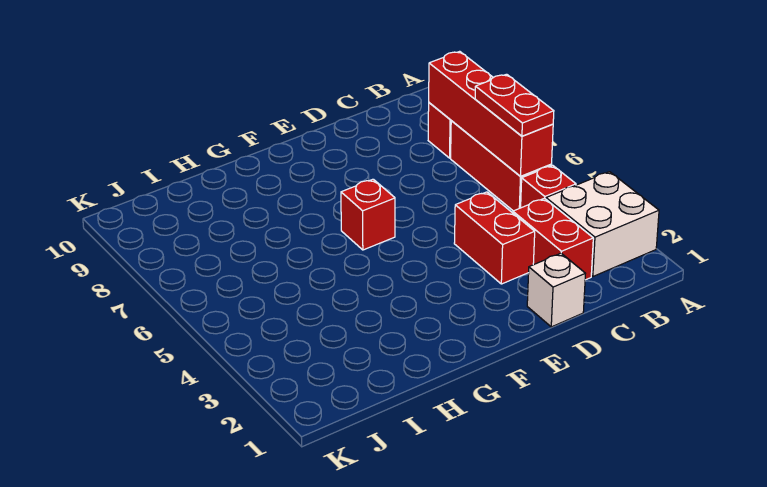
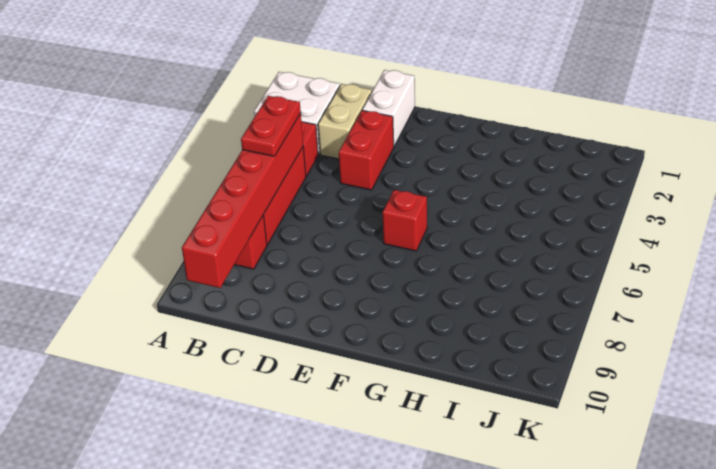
red 1x4 brick [429,51,553,176] -> red 1x6 brick [182,114,303,288]
red 1x2 brick [513,198,593,280] -> tan 1x2 brick [318,84,372,159]
white 1x1 brick [527,253,586,327] -> white 1x2 brick [362,70,415,146]

